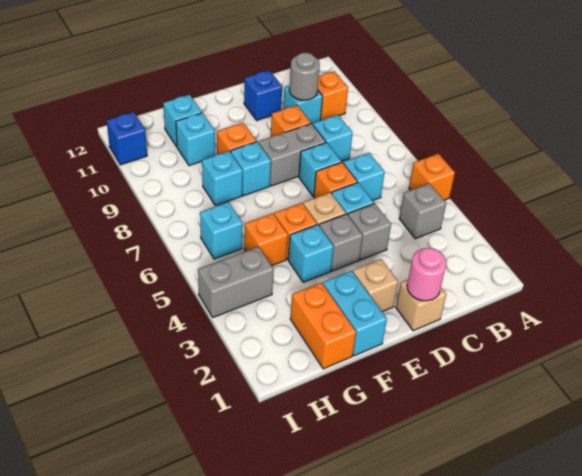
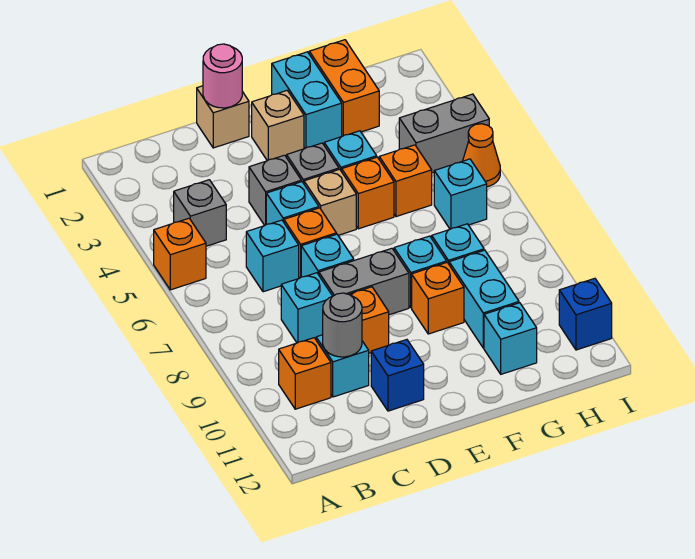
cyan 1x1 brick [176,113,215,166] -> cyan 1x2 brick [449,250,519,348]
none -> orange 1x1 cone [463,124,500,187]

